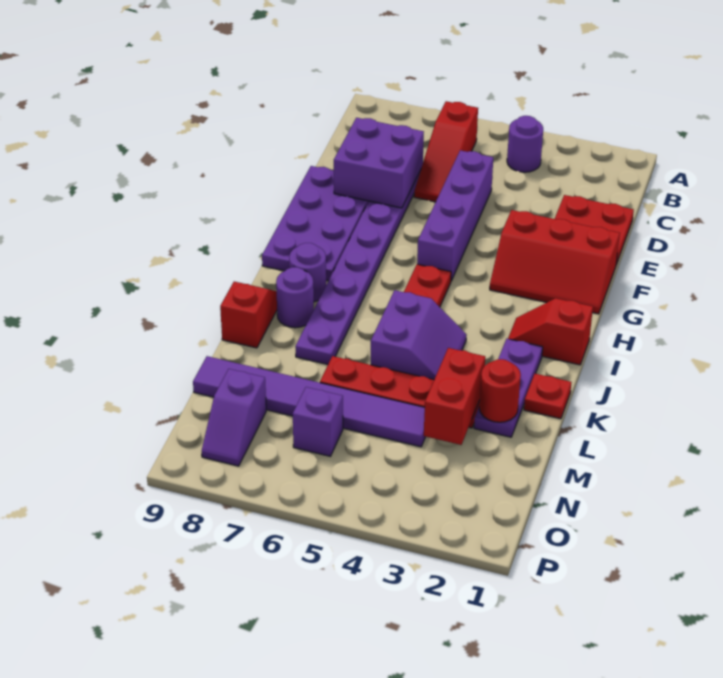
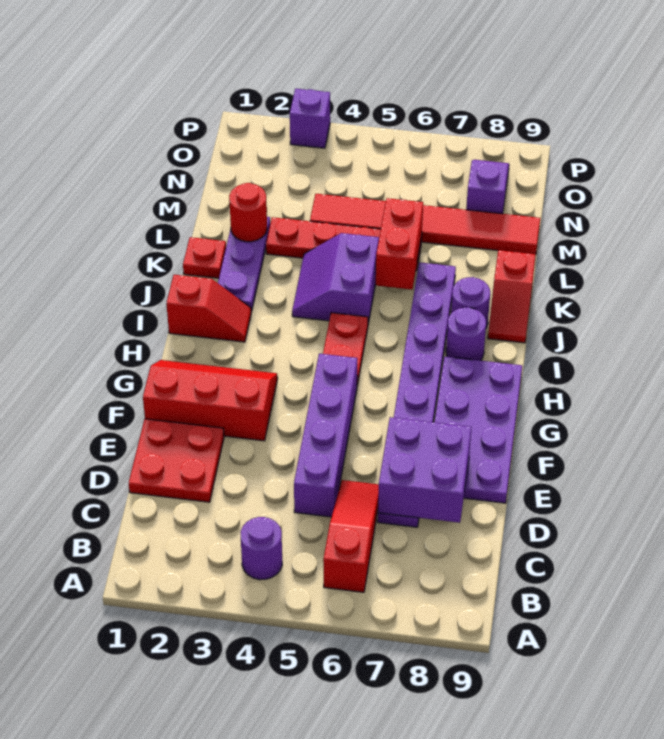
red 1x2 brick [424,348,485,445] -> red 1x2 brick moved to [376,198,423,290]
purple 1x6 tile [193,356,426,447] -> red 1x6 tile [310,194,540,254]
purple 1x1 brick [293,387,343,456] -> purple 1x1 brick moved to [290,89,330,148]

